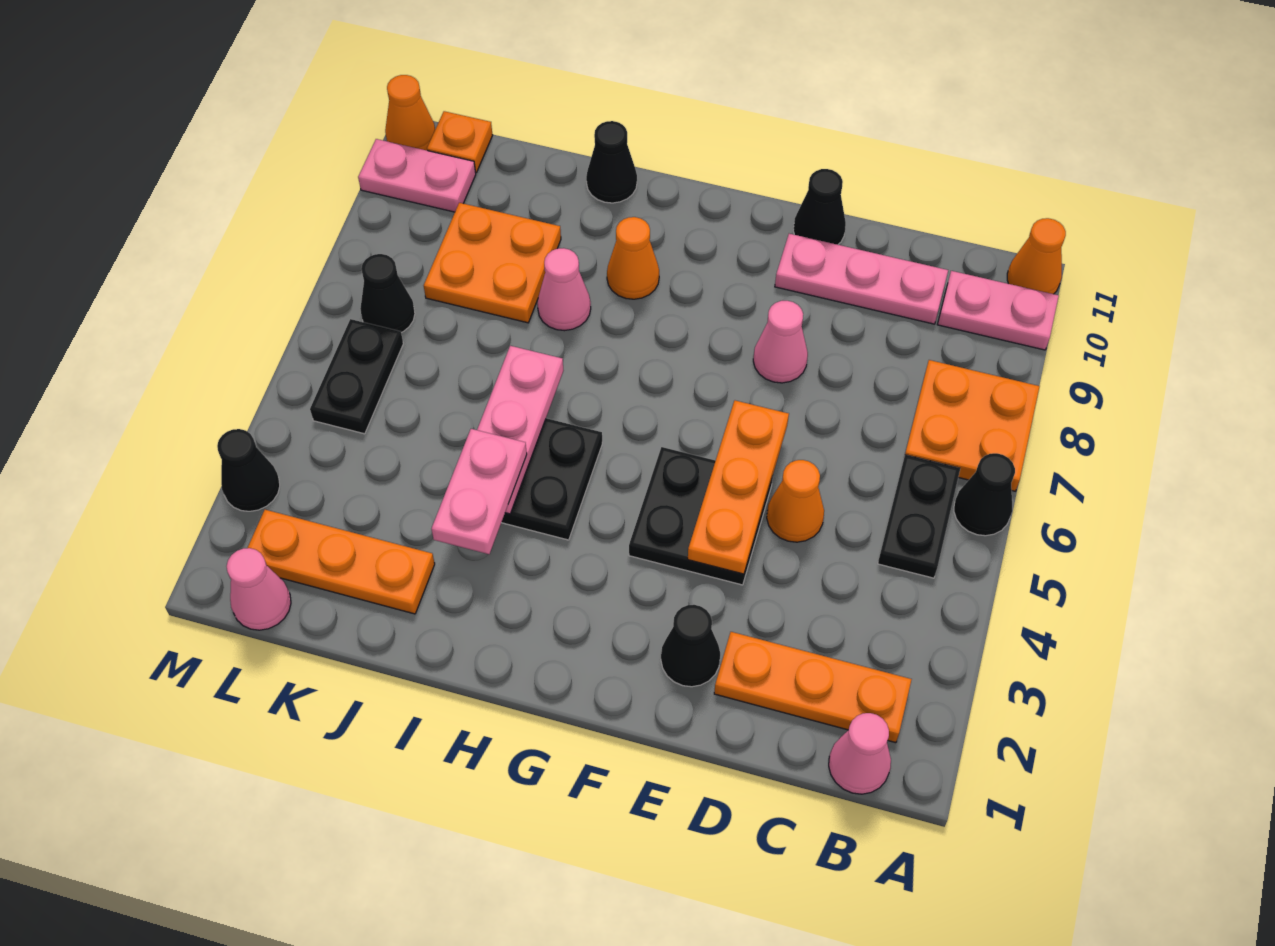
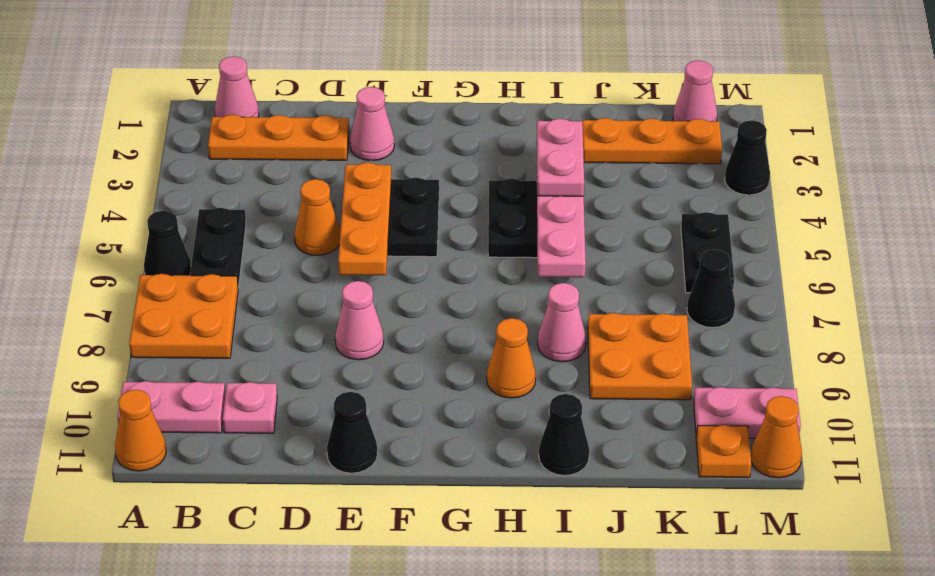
pink 1x3 plate [775,234,948,324] -> pink 1x1 plate [223,382,277,433]
black 1x1 cone [661,605,720,687] -> pink 1x1 cone [350,87,394,161]

